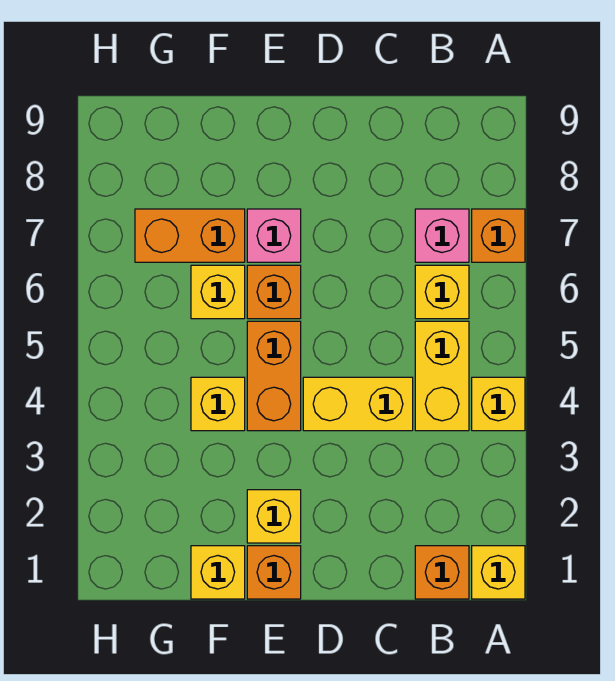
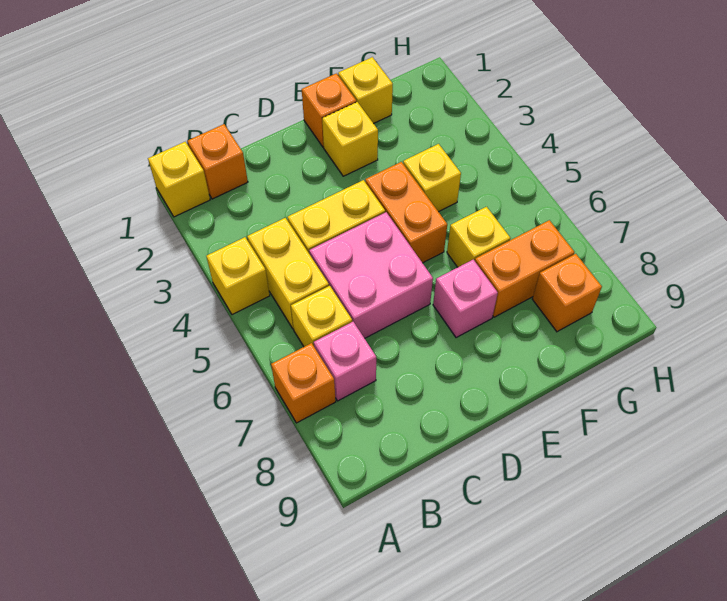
none -> pink 2x2 brick [309,212,433,338]
orange 1x1 brick [247,265,301,319] -> orange 1x1 brick moved to [532,254,602,332]

